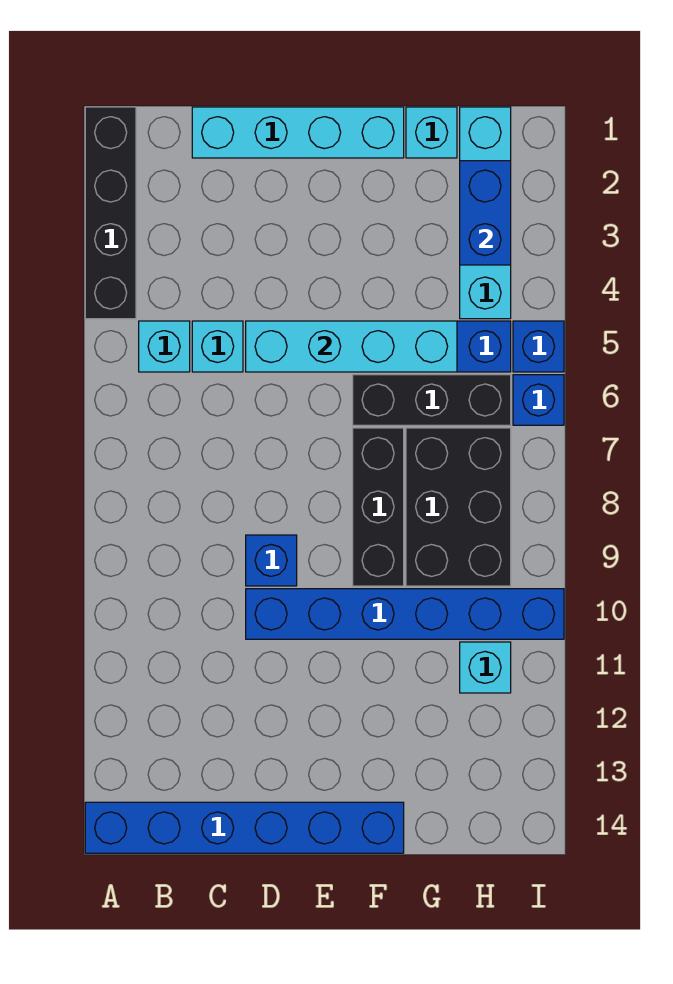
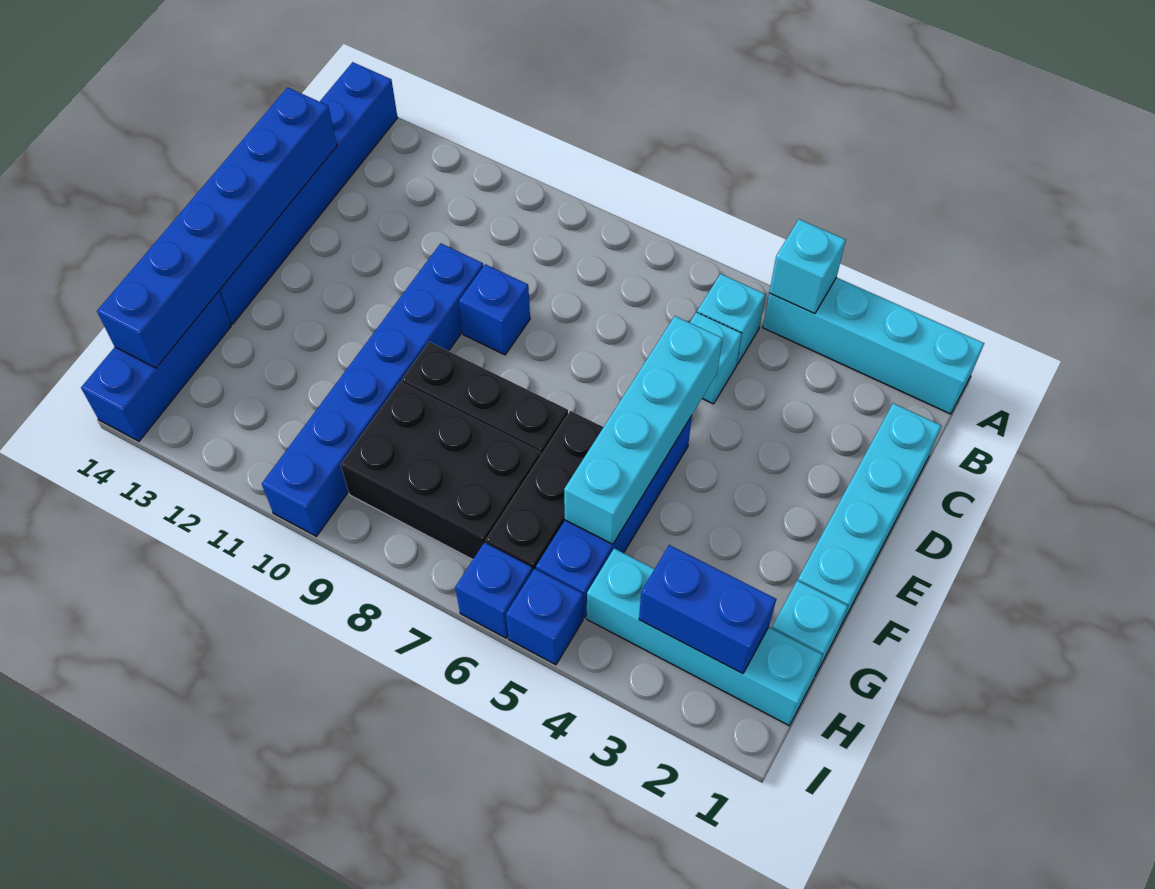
black 1x4 brick [85,107,136,319] -> cyan 1x4 brick [763,278,984,414]
none -> blue 1x6 brick [97,87,337,368]
none -> blue 1x3 brick [81,292,231,441]
cyan 1x1 brick [460,642,511,693] -> cyan 1x1 brick moved to [769,219,846,314]

